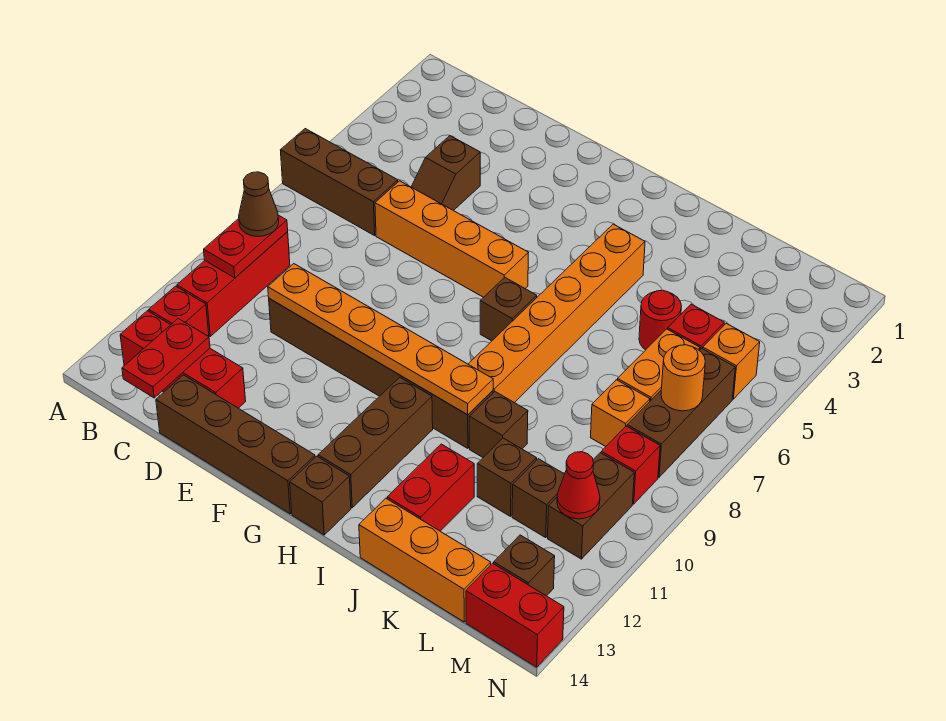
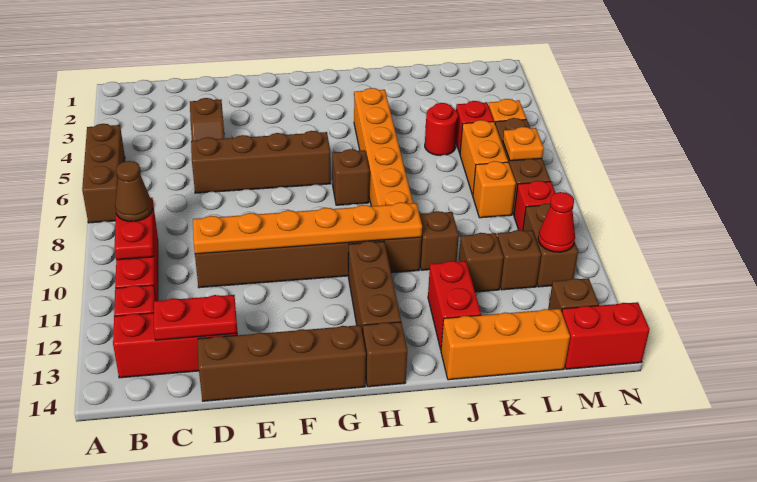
brown 1x3 brick [281,129,398,236] -> brown 1x3 brick turned to [82,124,125,223]
red 1x2 plate [122,319,210,398] -> red 1x2 plate turned to [154,295,237,340]
orange 1x4 brick [375,181,528,297] -> brown 1x4 brick [191,131,331,193]
orange 1x1 round brick [661,345,705,411] -> orange 1x1 plate [503,127,544,161]

